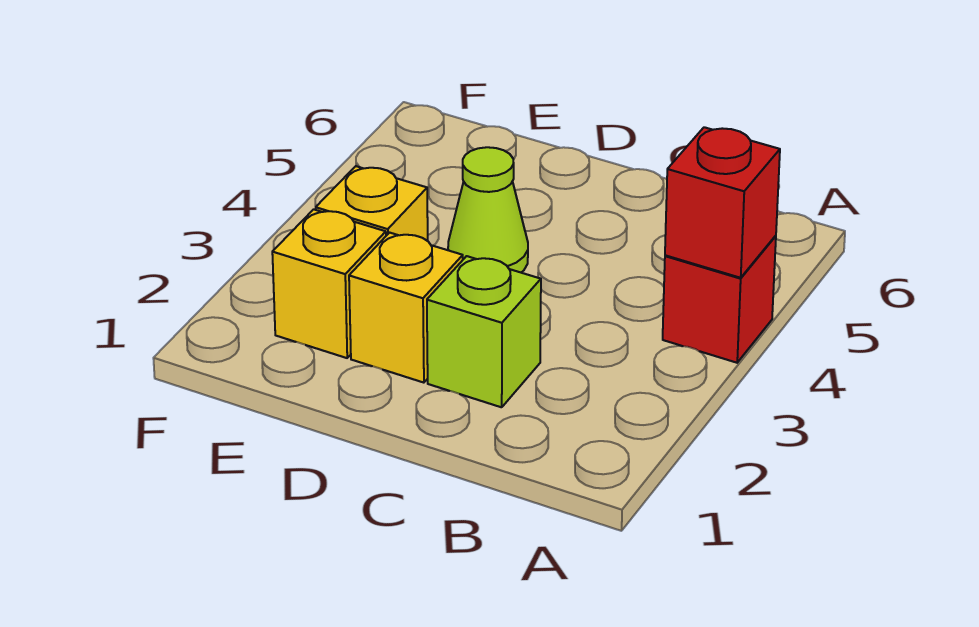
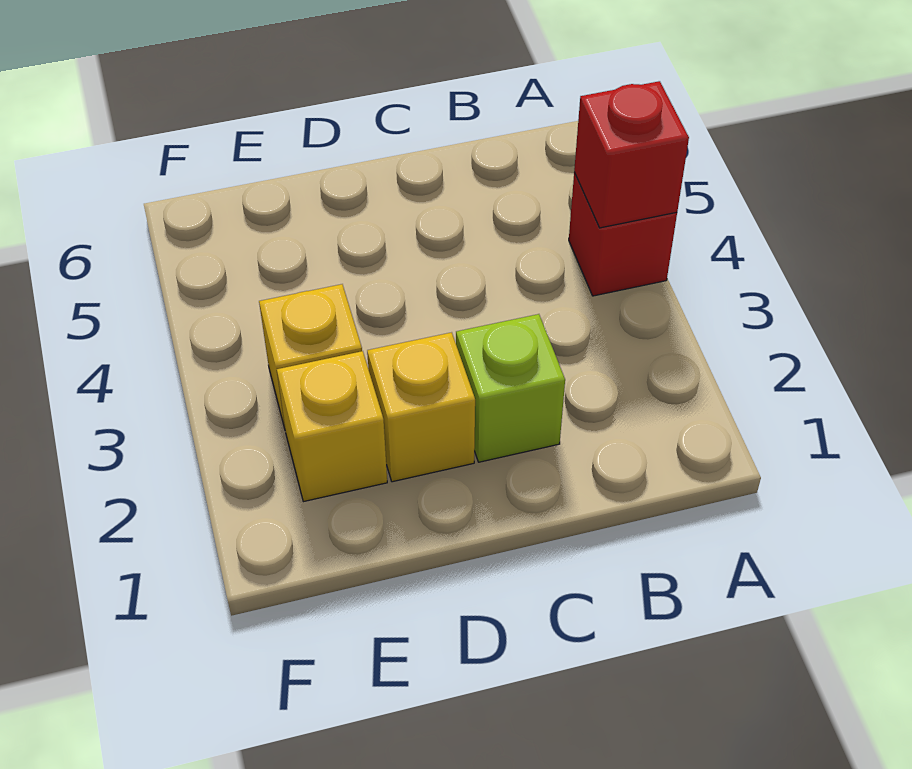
lime 1x1 cone [448,147,528,272] -> none

